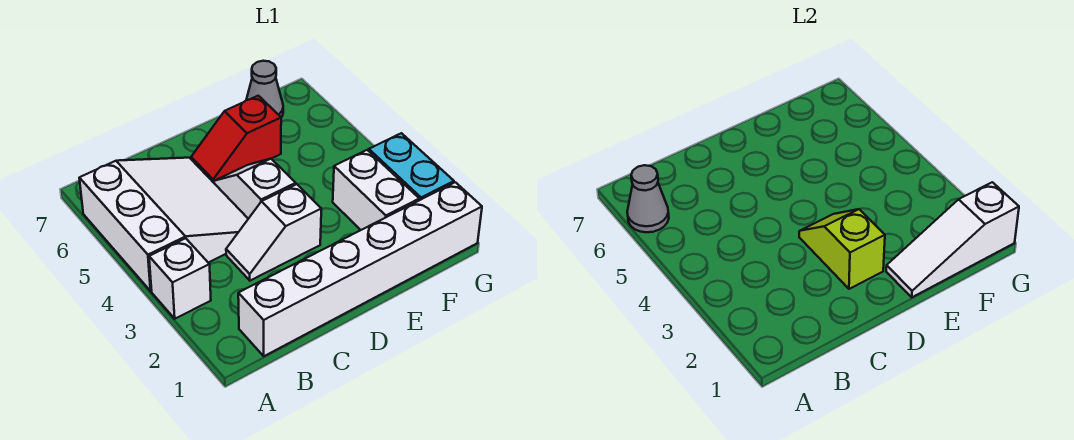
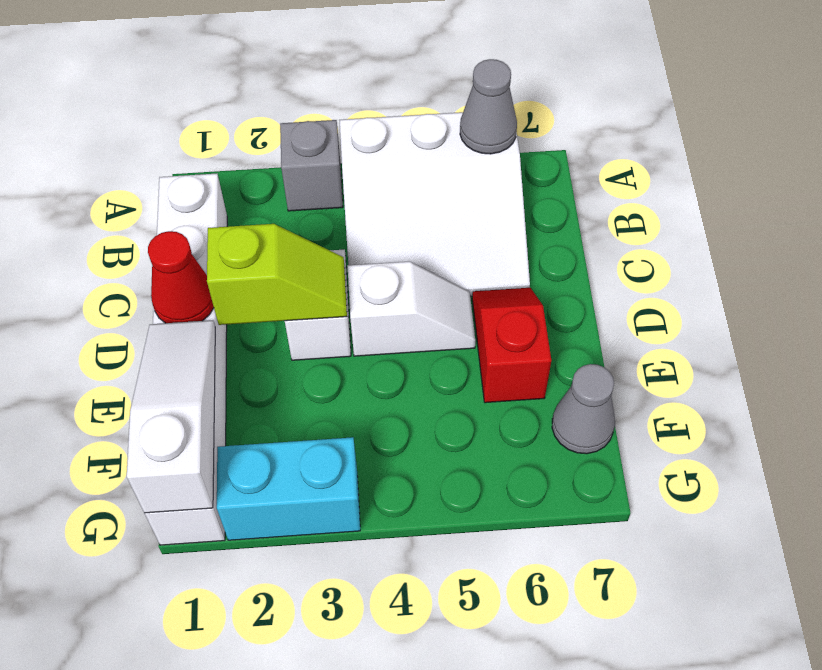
white 1x1 brick [149,238,211,319] -> grey 1x1 brick [280,120,343,211]
none -> red 1x1 cone [148,231,214,323]
white 1x2 brick [333,150,419,230] -> none

